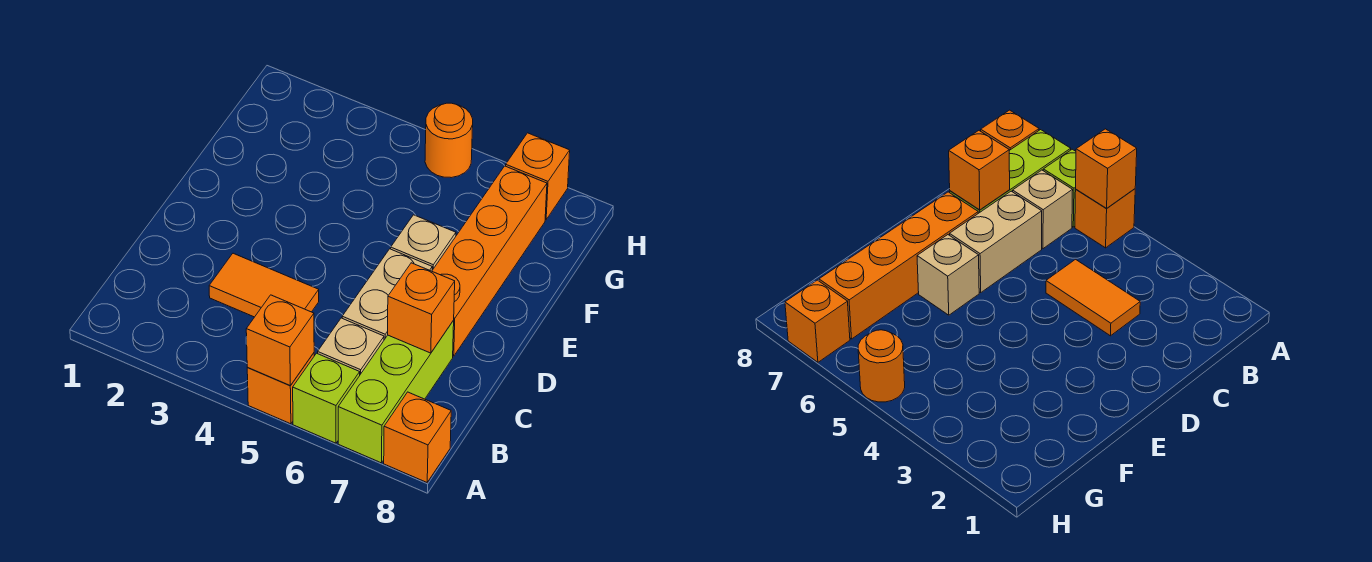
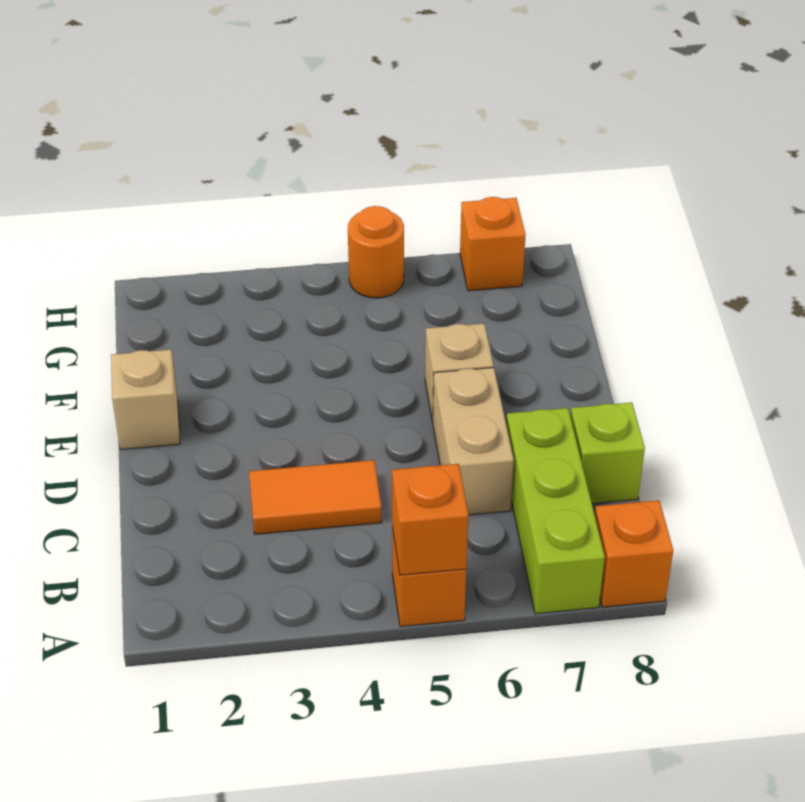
lime 1x1 brick [293,353,360,443] -> lime 1x1 brick moved to [571,402,645,504]
tan 1x1 brick [318,318,384,374] -> tan 1x1 brick moved to [111,350,180,450]
orange 1x1 brick [388,263,455,353] -> none
orange 1x4 brick [432,166,547,356] -> none

